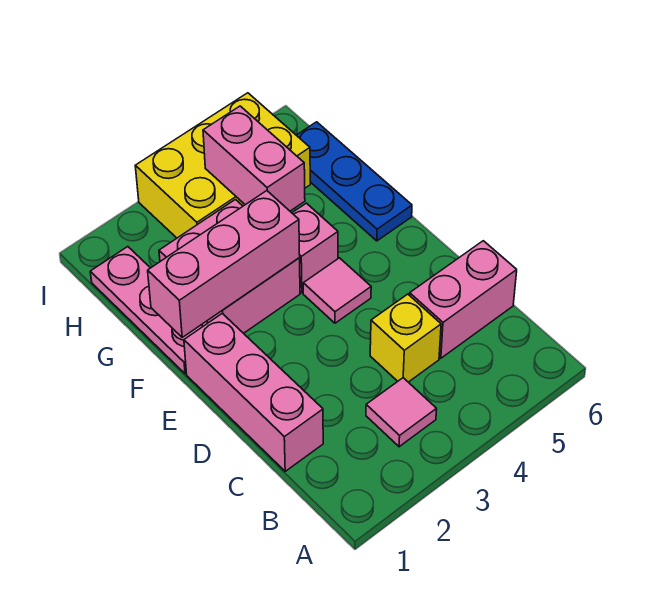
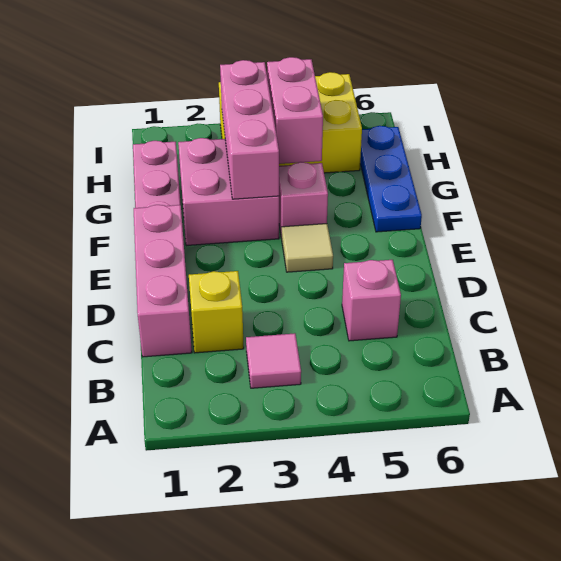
yellow 1x1 brick [370,294,441,382] -> yellow 1x1 brick moved to [189,271,244,353]
pink 1x2 brick [410,241,517,358] -> pink 1x1 brick [342,260,401,341]
pink 1x1 tile [303,258,371,323] -> tan 1x1 tile [282,224,333,272]
pink 1x3 brick [148,191,300,337] -> pink 1x3 brick turned to [220,60,279,199]

